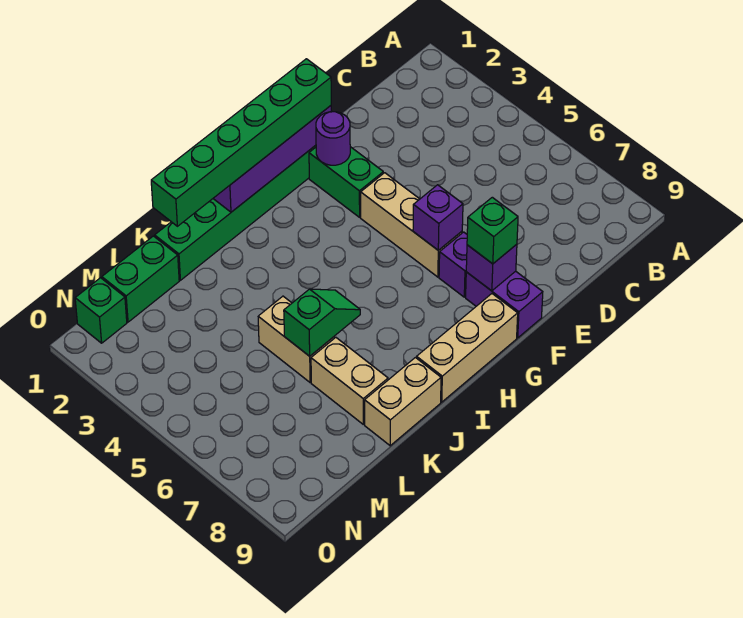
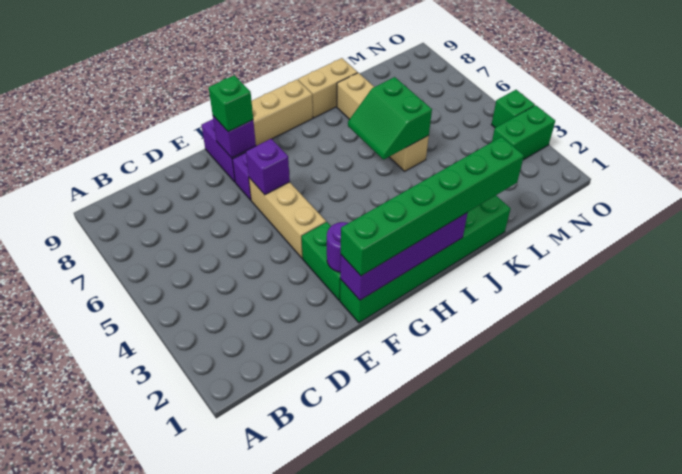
green 1x2 slope [284,289,360,356] -> green 2x2 slope [348,77,432,160]
green 1x2 brick [102,236,179,322] -> green 1x2 brick moved to [492,105,555,160]
green 1x1 brick [75,278,127,343] -> green 1x1 brick moved to [491,90,535,128]

